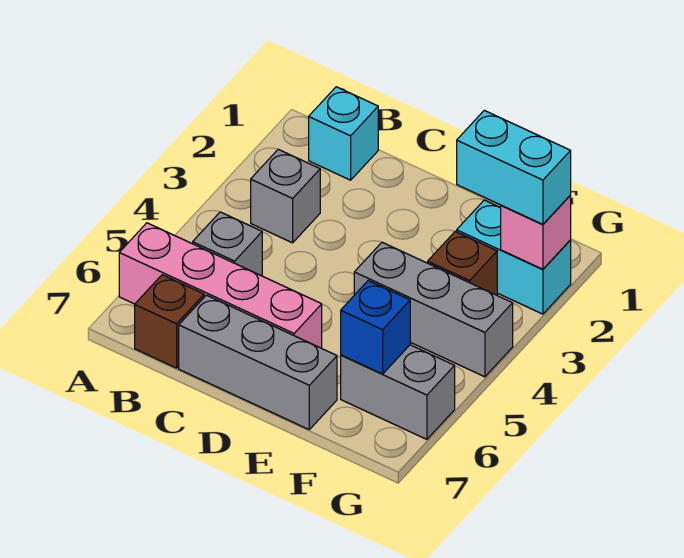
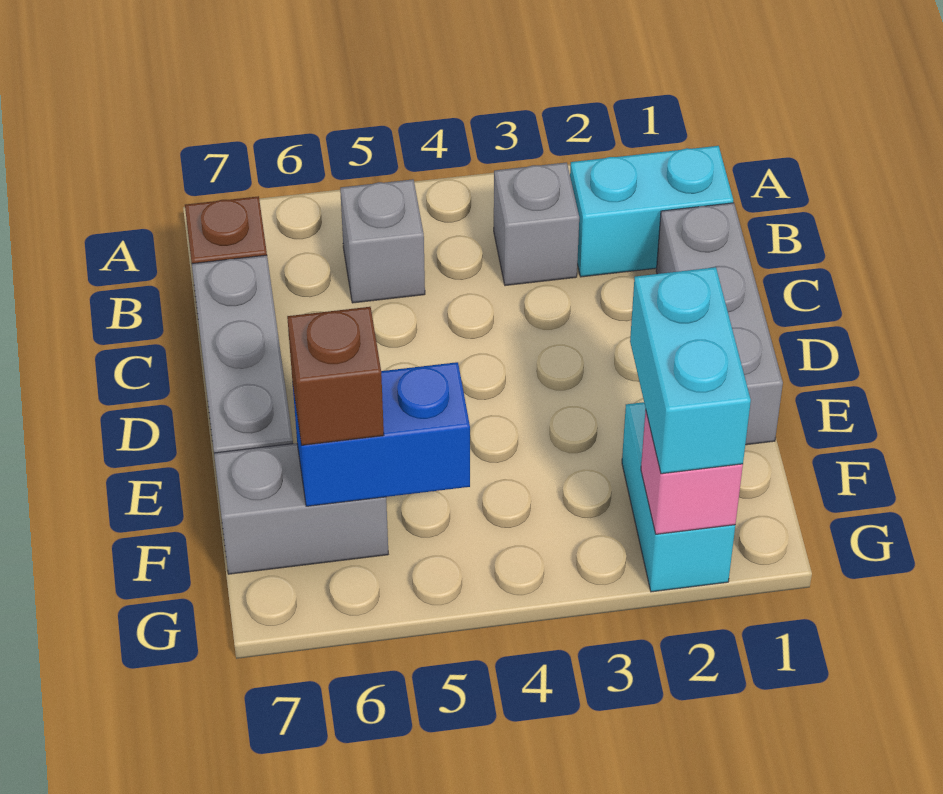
pink 1x4 brick [119,223,322,348] -> none
cyan 1x1 brick [309,87,378,180] -> cyan 1x2 brick [570,146,733,277]
grey 1x3 brick [354,242,513,377] -> grey 1x3 brick moved to [656,203,783,445]
brown 1x1 brick [428,232,497,295] -> brown 1x1 brick moved to [287,307,384,445]
grey 1x2 brick [341,345,455,439] -> grey 1x2 brick turned to [214,443,388,574]
blue 1x1 brick [341,281,410,374] -> blue 1x2 brick [293,362,470,506]

